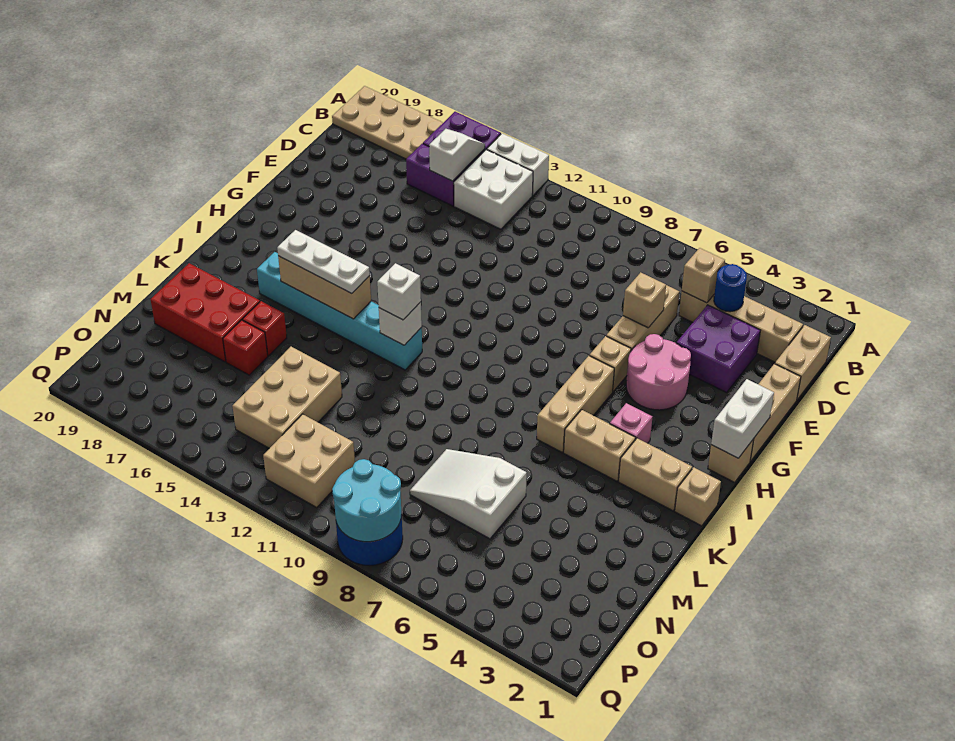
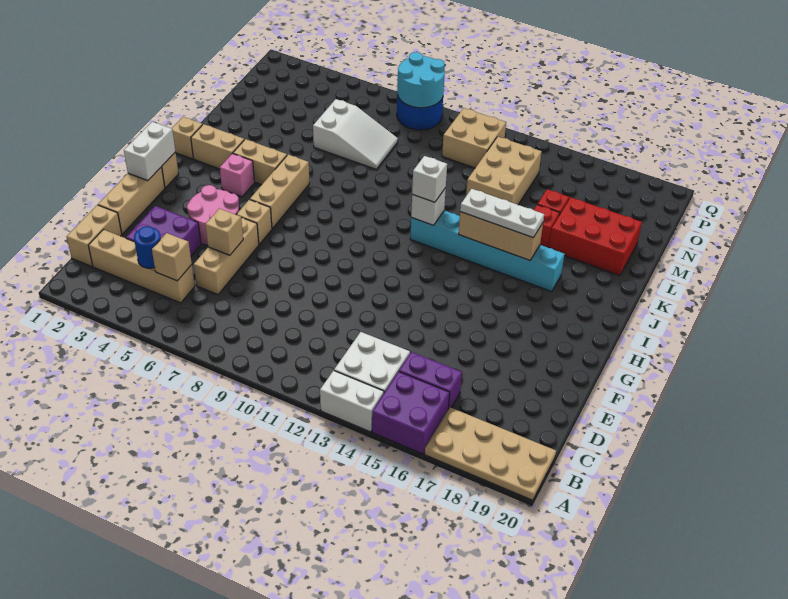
white 1x2 slope [429,129,485,181] -> none

